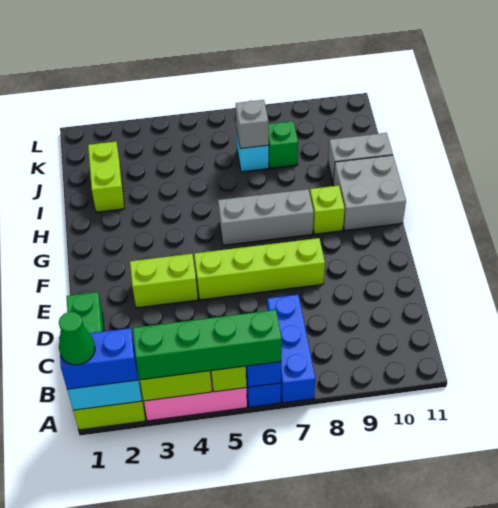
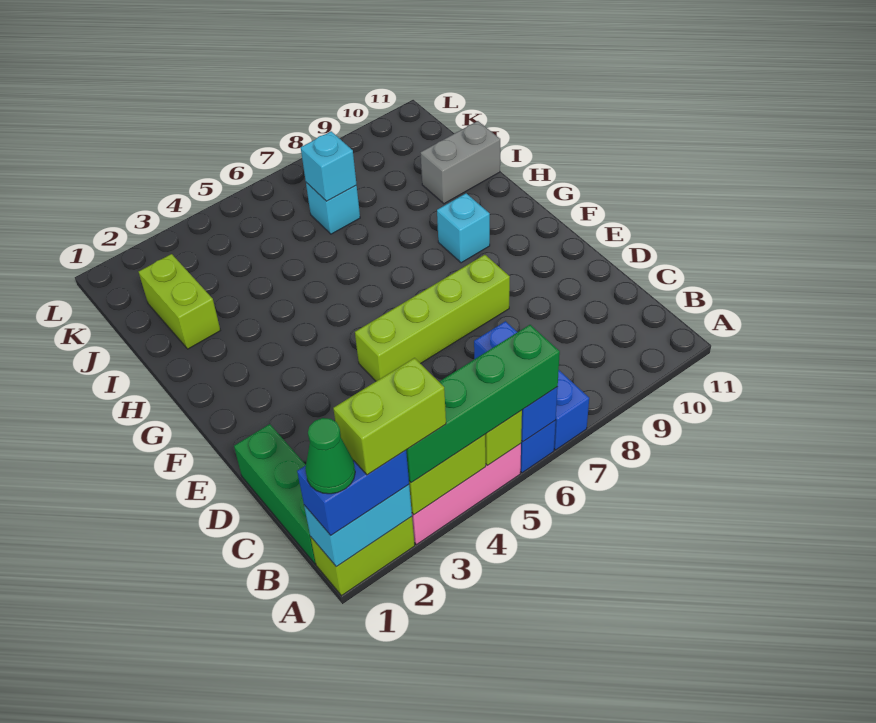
lime 1x2 brick [130,254,198,308] -> lime 1x2 brick moved to [333,358,446,475]
grey 1x3 brick [218,189,314,245] -> none
lime 1x1 brick [310,185,345,234] -> cyan 1x1 brick [437,193,490,263]
grey 2x2 brick [333,155,406,231] -> none
grey 1x1 brick [236,100,269,148] -> cyan 1x1 brick [301,131,357,201]
green 1x1 brick [268,121,298,168] -> none

